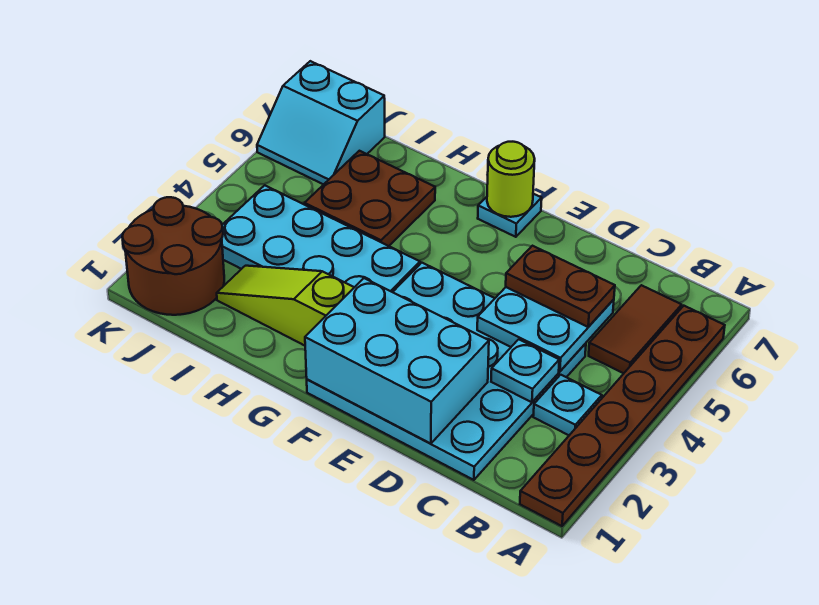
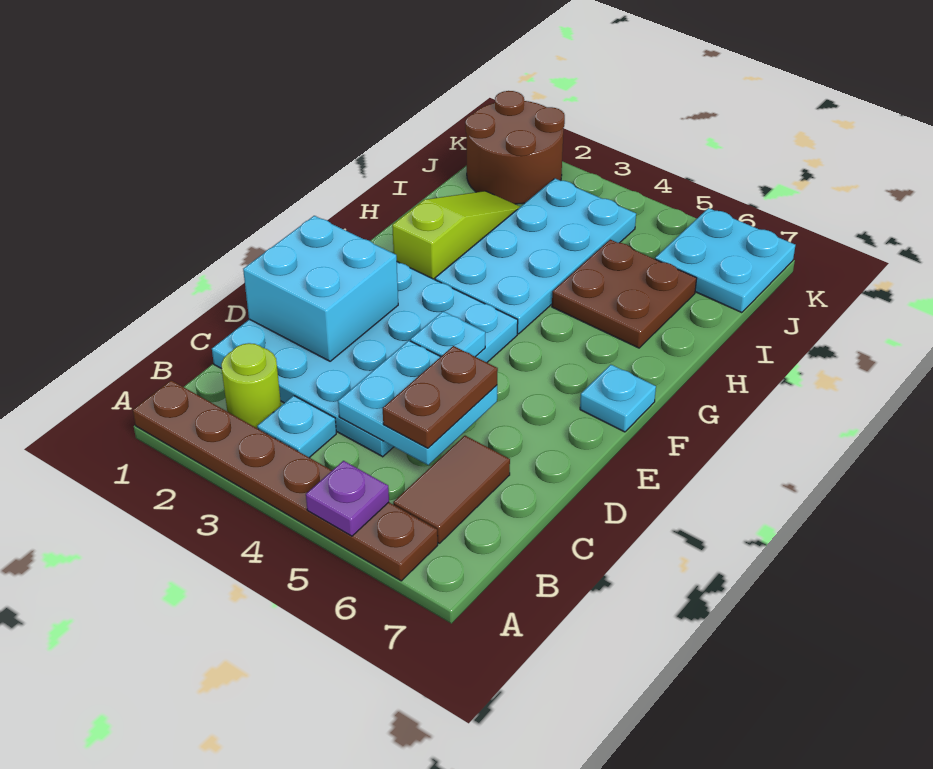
none -> purple 1x1 plate [306,461,389,536]
brown 1x2 tile [589,285,682,373] -> brown 1x2 tile turned to [393,436,510,543]
cyan 1x1 plate [491,339,559,402] -> cyan 1x1 plate moved to [410,311,485,357]
cyan 2x3 brick [305,278,489,444] -> cyan 2x2 brick [243,216,398,361]
lime 1x1 round brick [487,142,535,217] -> lime 1x1 round brick moved to [221,343,281,428]
cyan 2x2 slope [257,61,385,185] -> cyan 2x2 plate [655,208,795,313]

